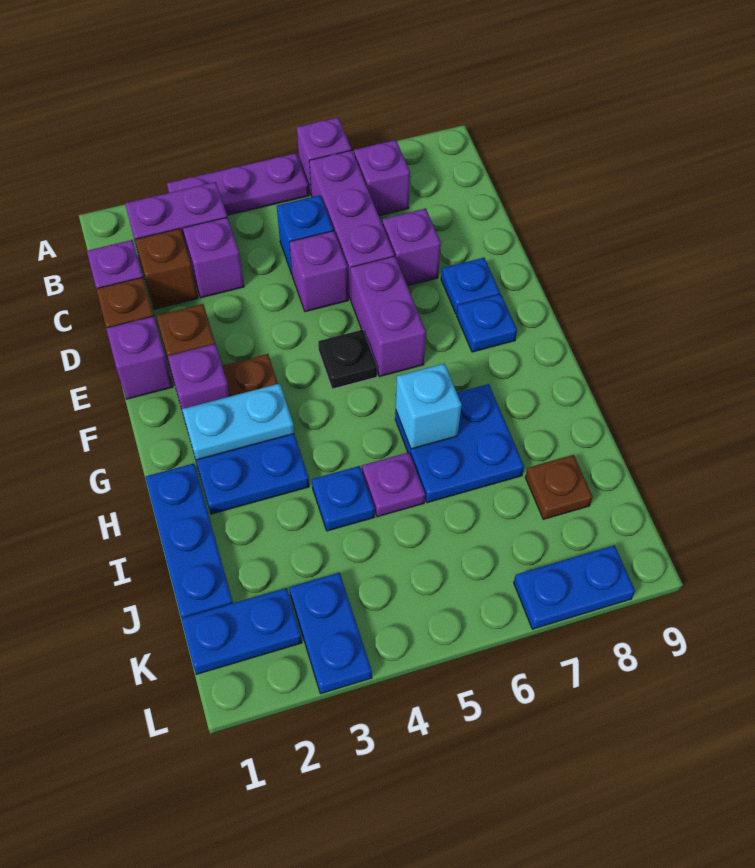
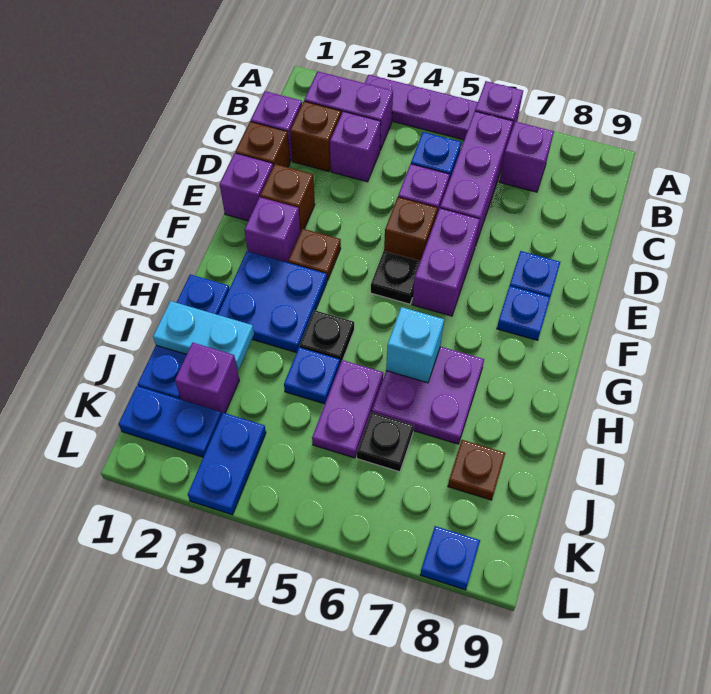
purple 1x1 brick [382,209,441,286] -> purple 1x1 brick moved to [175,343,239,415]
none -> brown 1x1 brick [384,197,437,261]
cyan 1x2 plate [182,384,294,460] -> cyan 1x2 plate moved to [153,301,254,370]
none -> black 1x1 plate [300,310,354,363]
blue 2x2 plate [395,384,524,503] -> purple 2x2 plate [372,347,484,444]
purple 1x1 plate [362,452,425,517] -> purple 1x2 plate [312,360,383,458]
none -> black 1x1 plate [357,412,414,472]
blue 1x2 plate [514,545,635,629] -> blue 1x1 plate [420,526,480,590]

